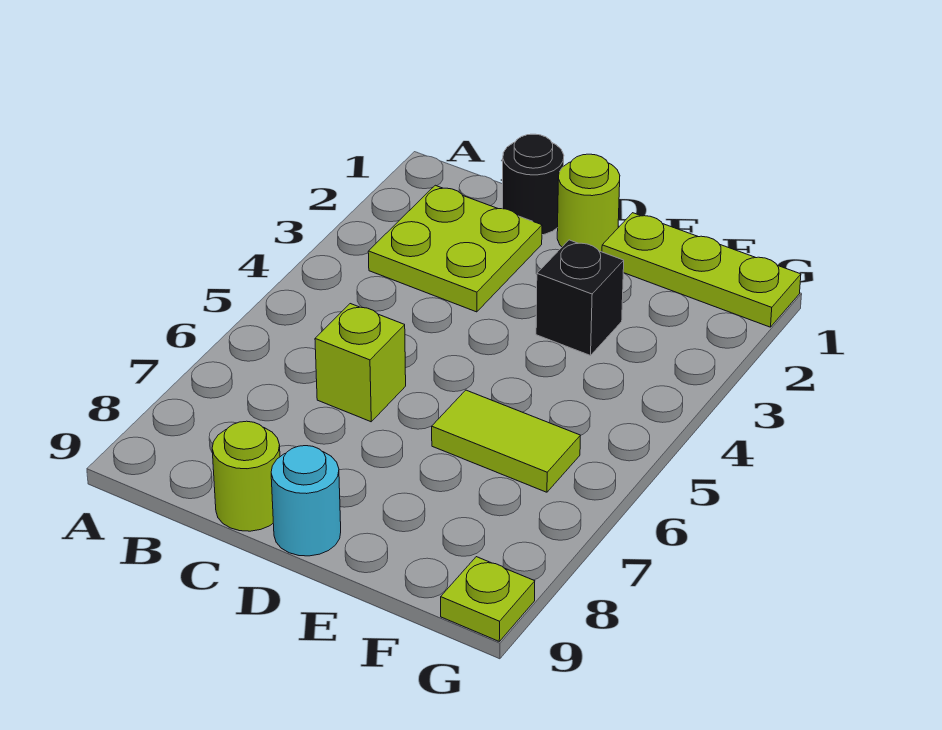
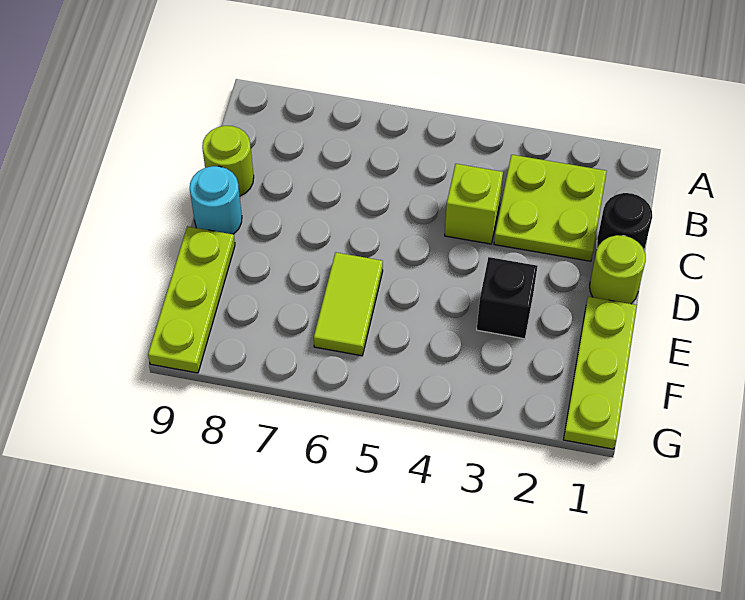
lime 1x1 brick [315,304,406,422] -> lime 1x1 brick moved to [445,164,503,244]
lime 1x1 plate [441,557,535,641] -> lime 1x3 plate [148,226,235,373]

